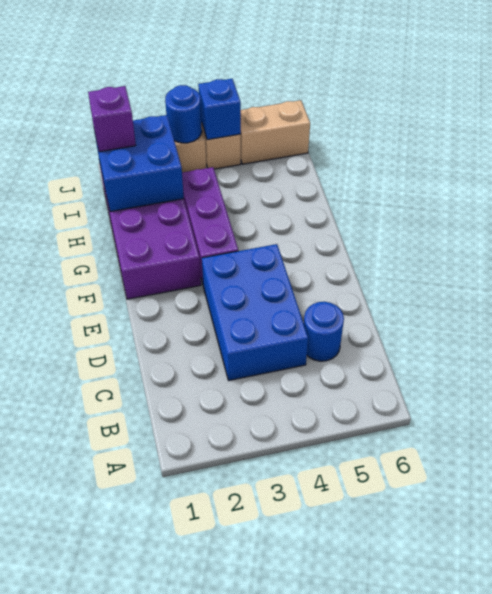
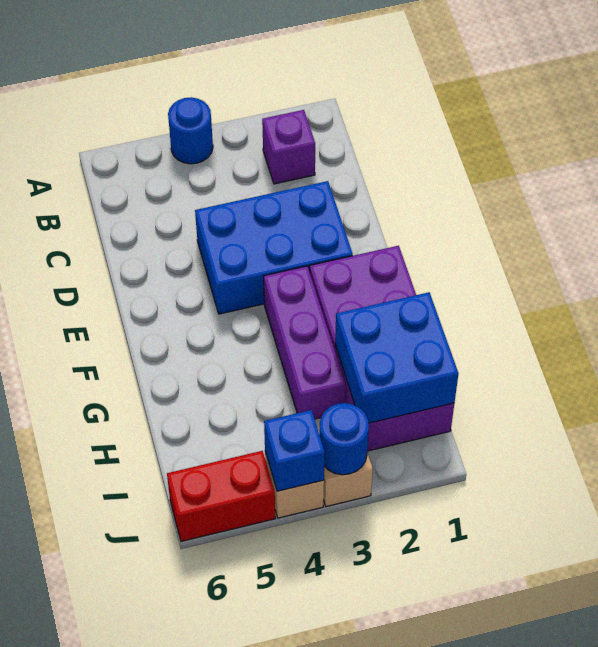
blue 2x3 brick [202,244,308,380] -> blue 2x3 brick turned to [195,181,353,314]
blue 1x1 round brick [304,302,344,361] -> blue 1x1 round brick moved to [168,97,213,164]
purple 1x1 brick [88,86,136,152] -> purple 1x1 brick moved to [262,110,315,184]
tan 1x2 brick [241,100,310,164] -> red 1x2 brick [167,451,275,541]

